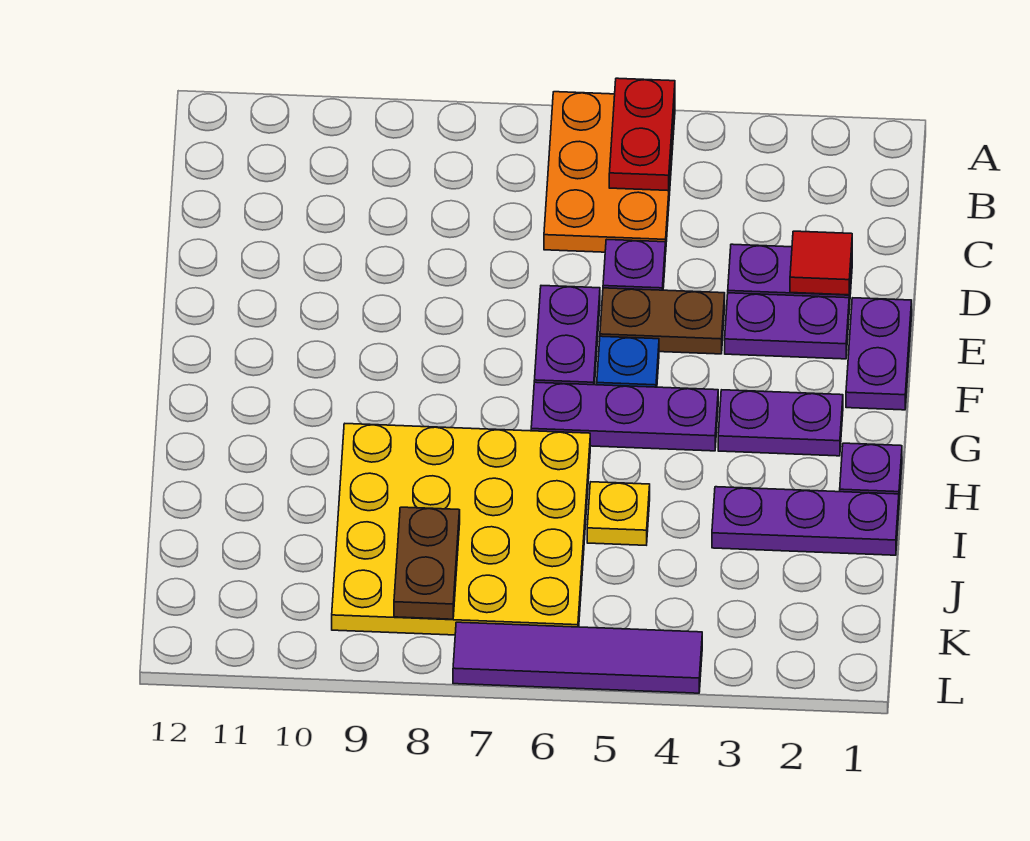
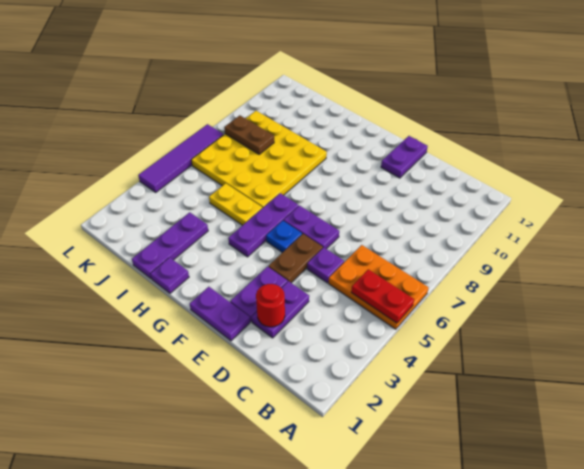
red 1x1 tile [790,231,852,295] -> red 1x1 round brick [256,284,285,327]
purple 1x2 plate [718,390,843,456] -> purple 1x2 plate moved to [381,136,428,178]
yellow 1x1 plate [587,482,650,545] -> yellow 1x2 plate [209,183,262,225]

